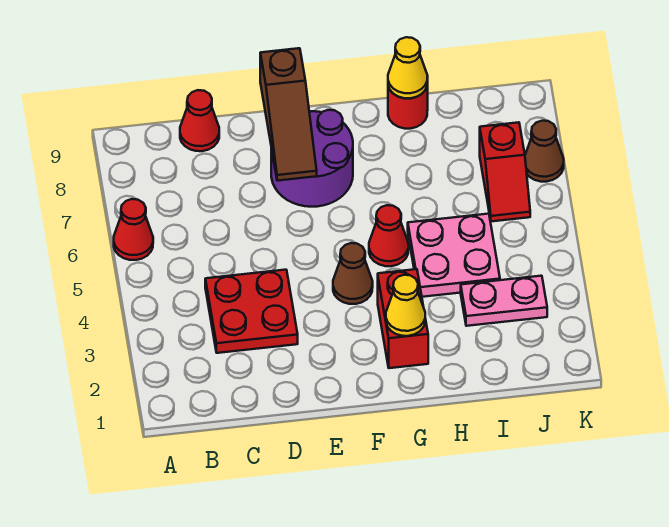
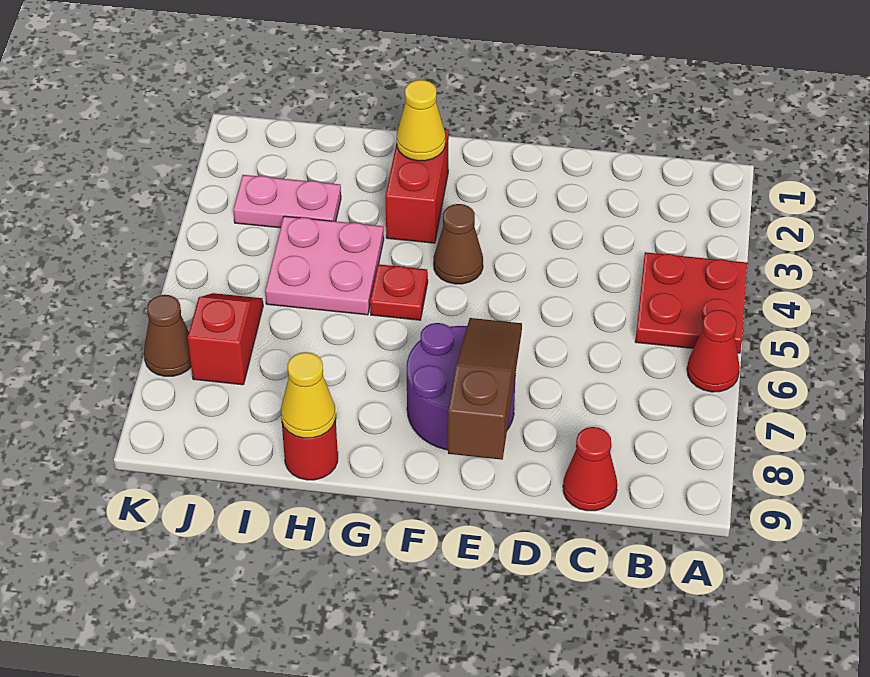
red 2x2 plate [205,270,298,353] -> red 2x2 plate moved to [635,252,747,353]
red 1x1 cone [369,205,409,266] -> red 1x1 plate [370,264,428,320]

